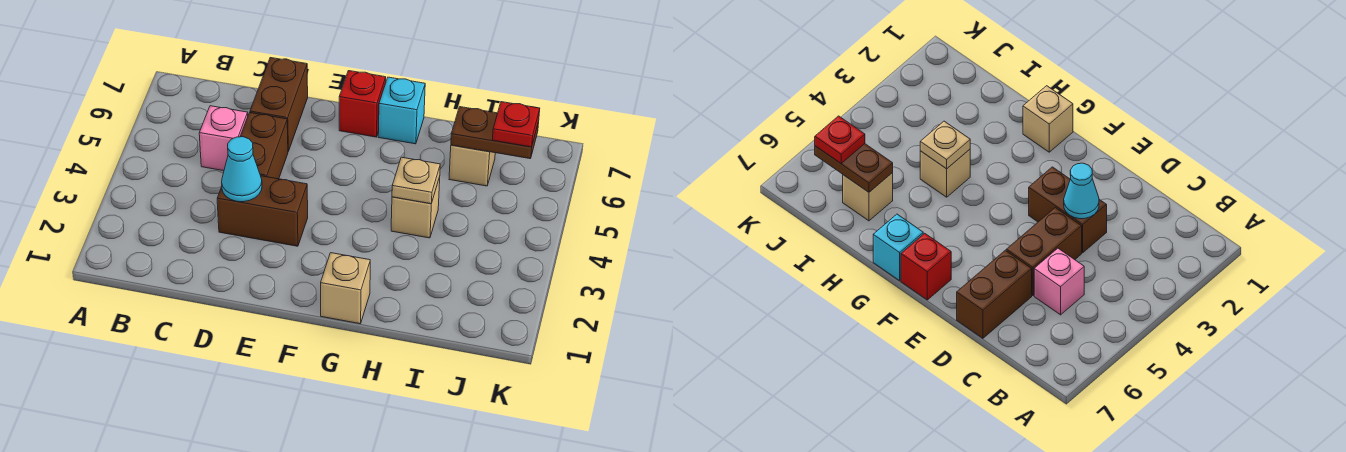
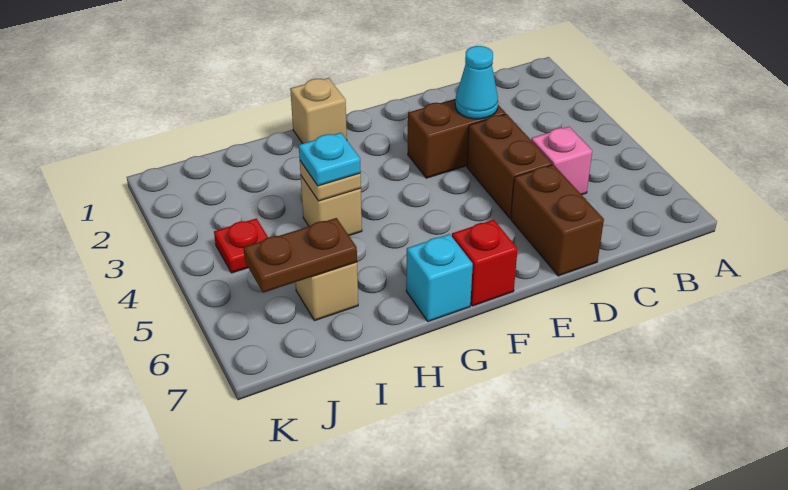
none -> cyan 1x1 plate [299,133,361,186]
red 1x1 plate [492,102,540,147] -> red 1x1 plate moved to [214,218,268,273]

